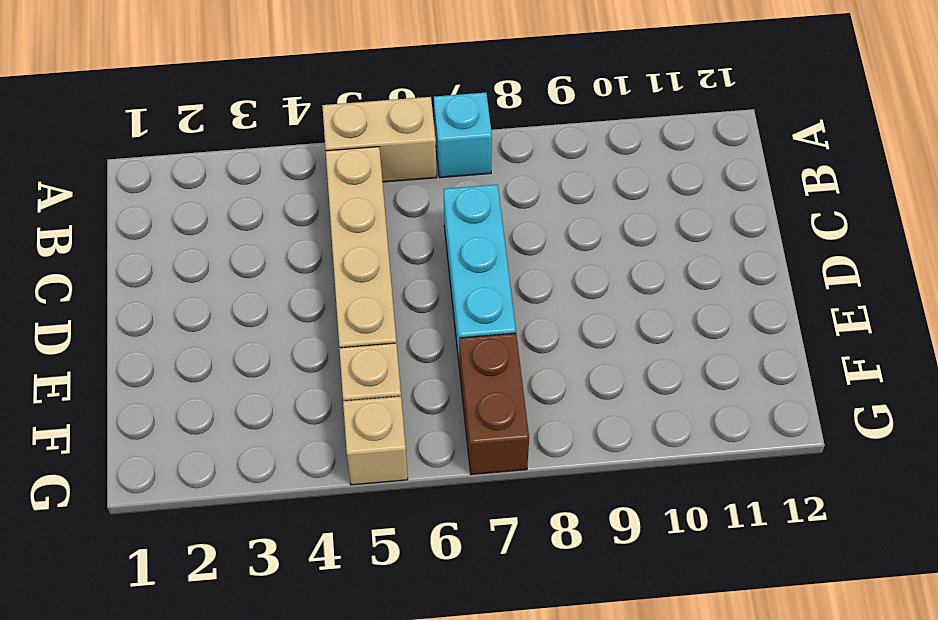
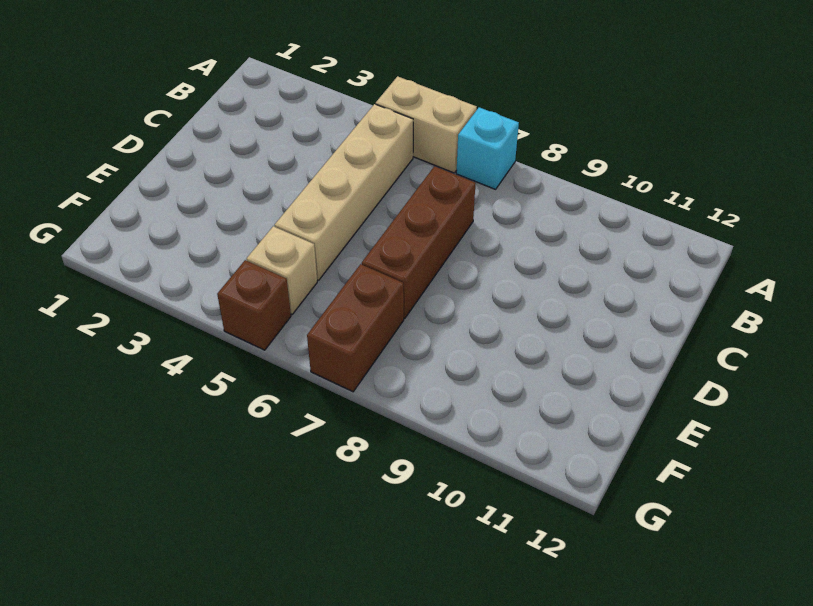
cyan 1x3 brick [444,184,516,369] -> brown 1x3 brick [362,166,476,319]
tan 1x1 brick [343,396,408,485] -> brown 1x1 brick [217,260,291,350]

